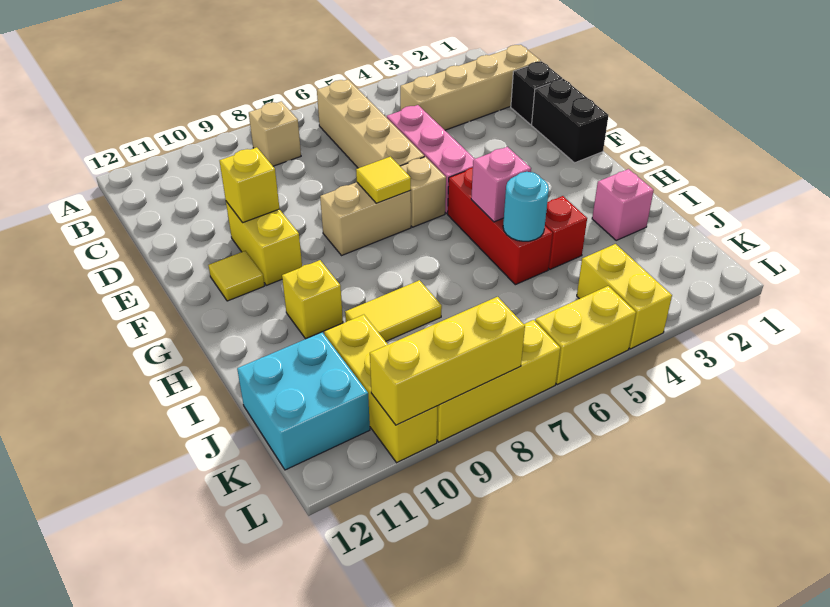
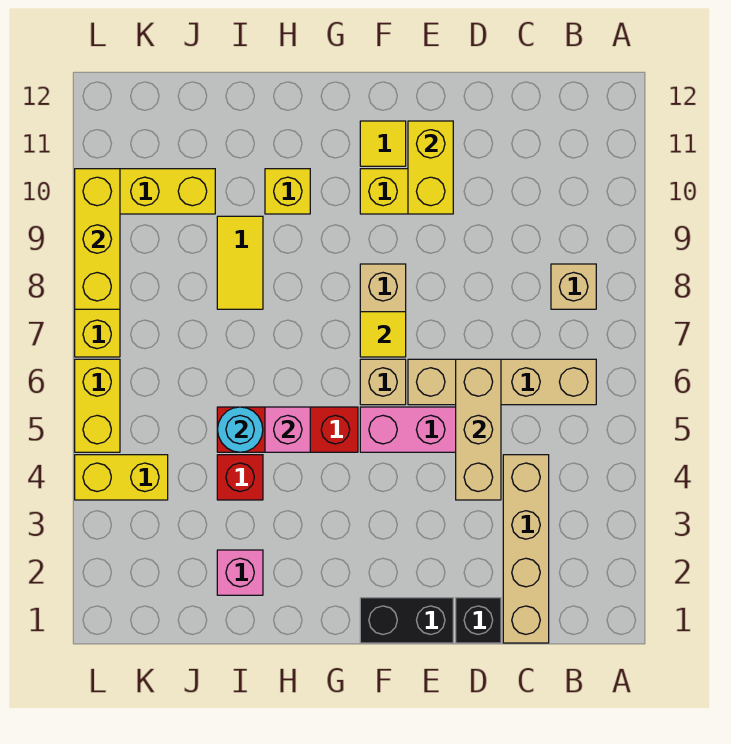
none -> tan 1x3 brick [456,359,501,500]
yellow 1x1 brick [220,147,280,223] -> yellow 1x2 brick [408,121,453,214]
cyan 2x2 brick [237,332,370,470] -> none

